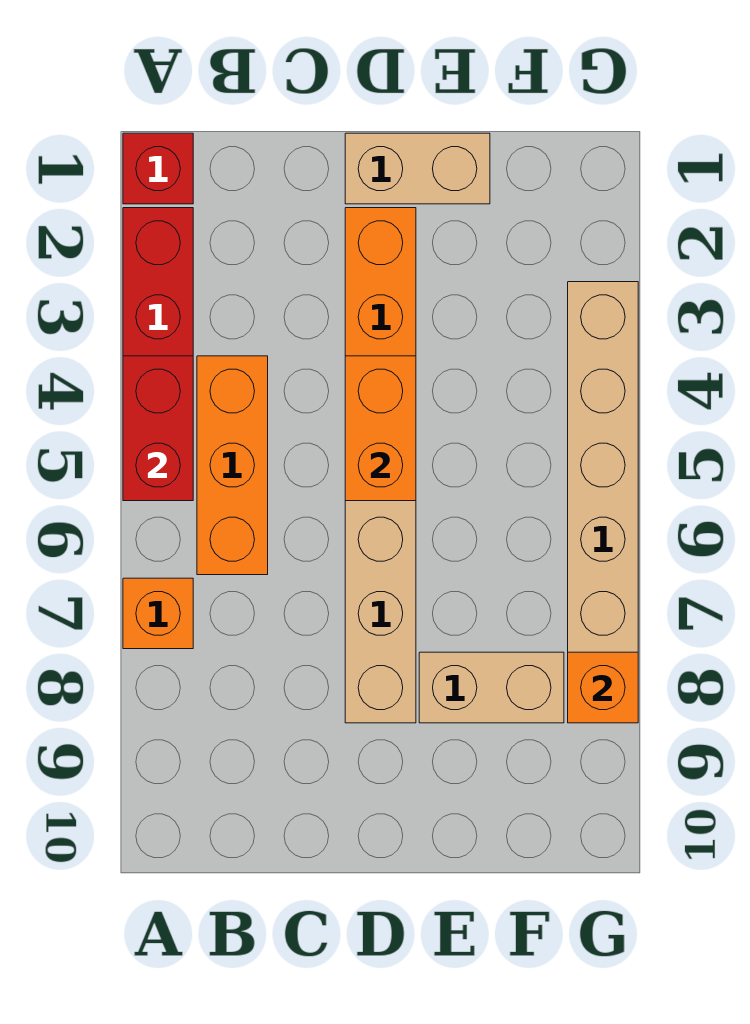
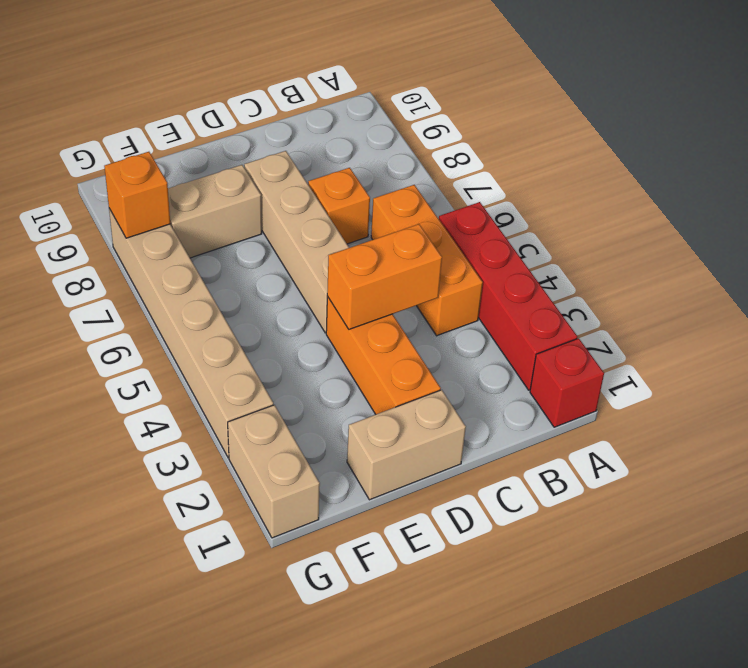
red 1x2 brick [123,356,193,501] -> none
orange 1x1 brick [123,578,193,649] -> orange 1x1 brick moved to [308,168,370,244]
orange 1x2 brick [345,356,416,501] -> orange 1x2 brick turned to [327,224,442,329]
none -> tan 1x2 brick [228,405,320,538]

